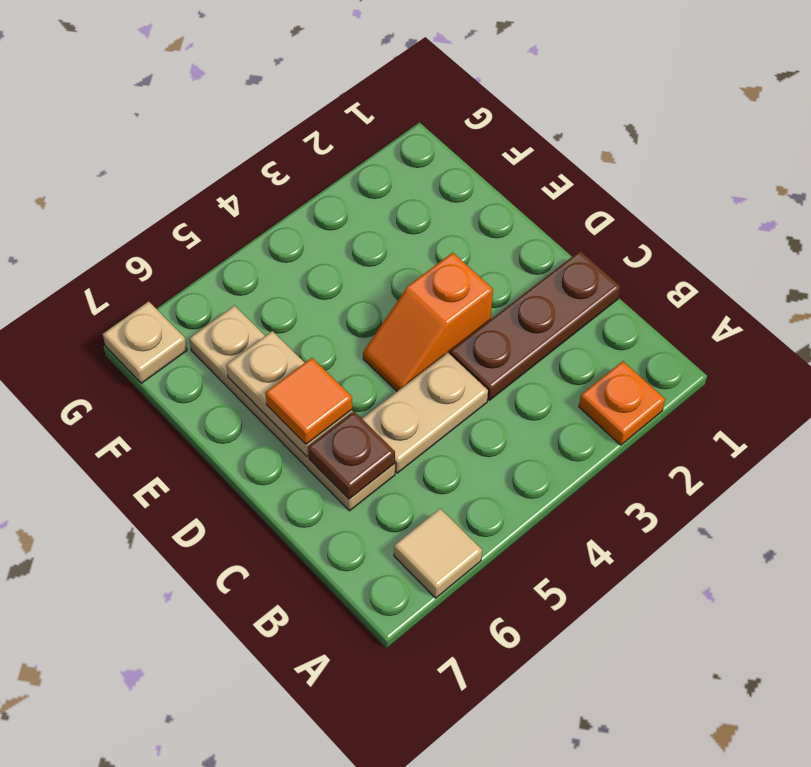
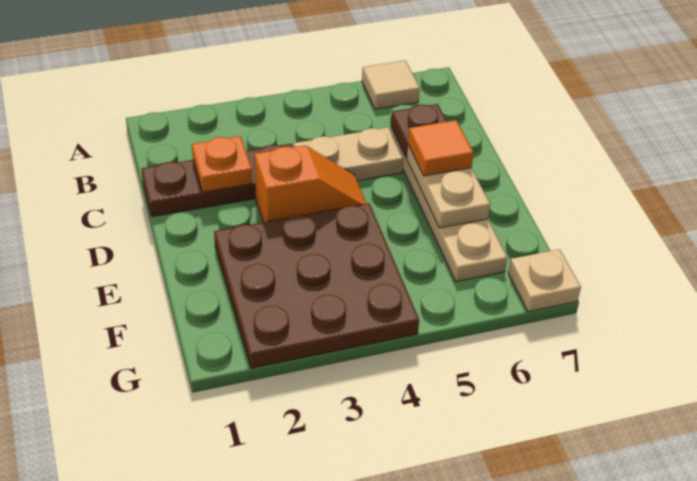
orange 1x1 plate [579,361,665,445] -> orange 1x1 plate moved to [192,136,252,192]
none -> brown 3x3 plate [214,204,419,368]

